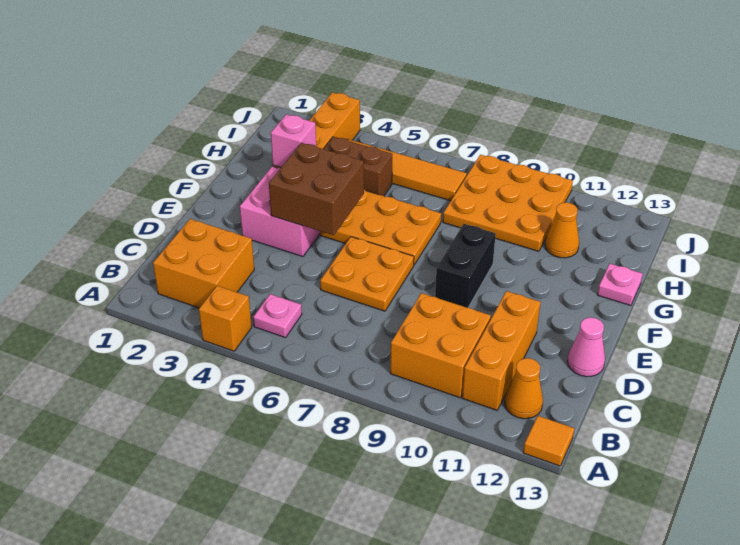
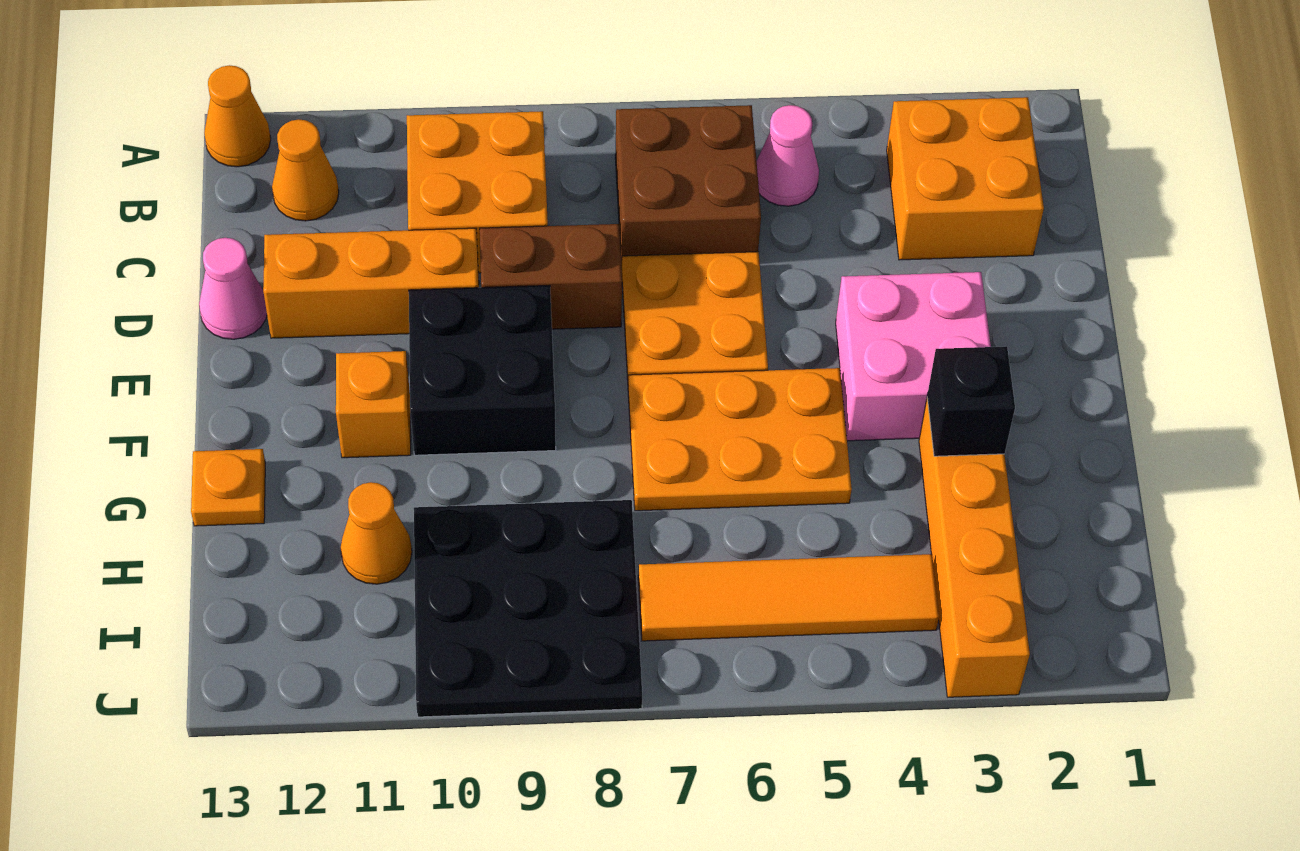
orange 1x1 brick [199,286,252,351] -> orange 1x1 brick moved to [336,351,411,458]
orange 1x1 tile [523,416,574,466] -> orange 1x1 cone [204,65,271,167]
pink 1x1 plate [253,294,302,338] -> pink 1x1 cone [757,105,819,206]
orange 1x3 brick [462,291,540,410] -> orange 1x3 brick turned to [263,228,479,338]
brown 2x2 brick [269,143,364,235] -> brown 2x2 brick moved to [615,105,761,266]
black 1x2 brick [435,224,496,308] -> black 2x2 brick [409,285,556,455]
pink 1x1 brick [271,114,316,167] -> black 1x1 brick [927,346,1015,456]
pink 1x1 plate [598,264,643,306] -> orange 1x1 plate [191,449,265,526]
brown 1x2 brick [324,137,392,196] -> brown 1x2 brick moved to [480,224,622,329]
orange 3x3 plate [443,155,573,251] -> black 3x3 plate [414,500,642,717]

